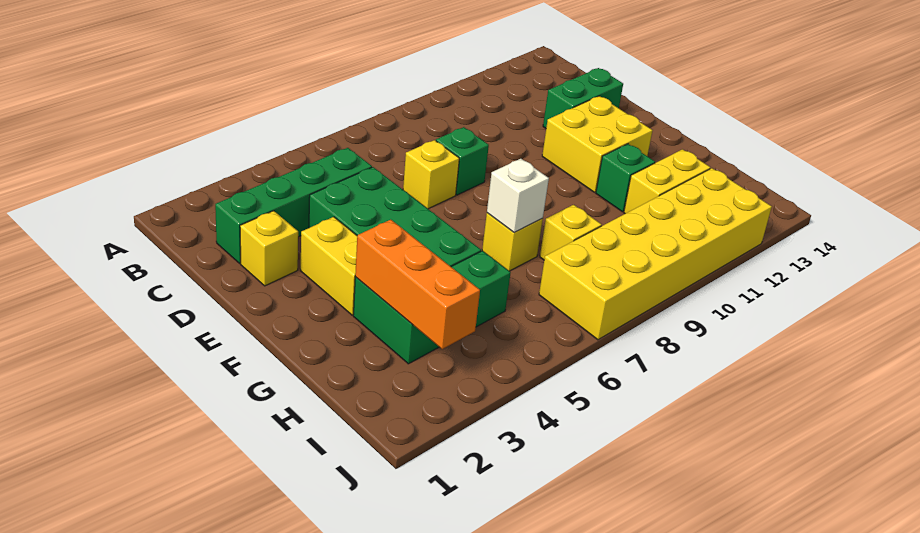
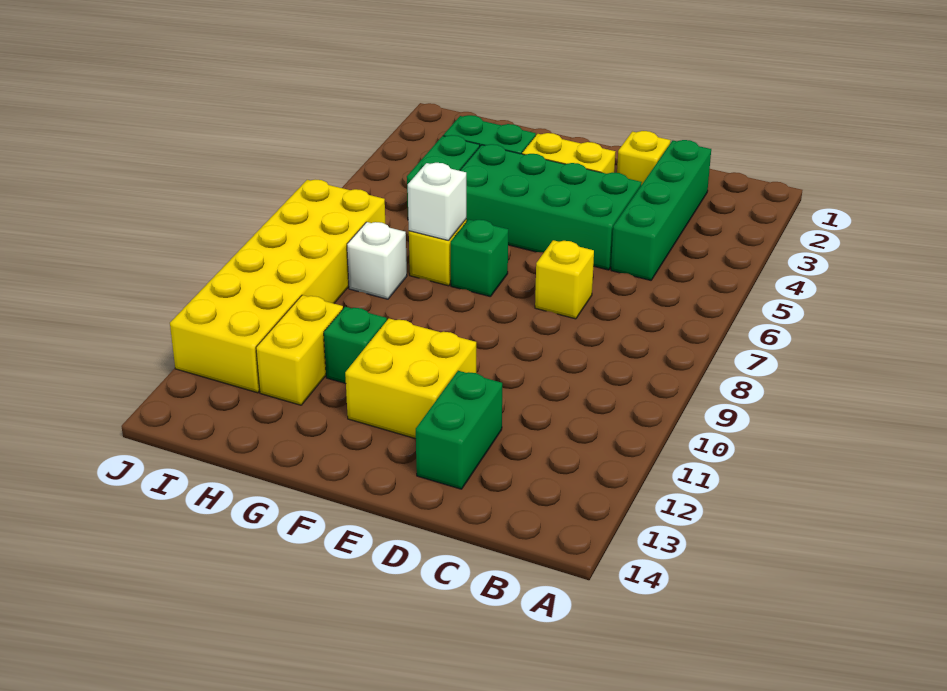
green 1x1 brick [436,127,489,195] -> green 1x1 brick moved to [451,219,508,297]
orange 1x3 brick [355,220,480,349] -> none
yellow 1x1 brick [540,205,602,260] -> white 1x1 brick [347,222,407,299]

